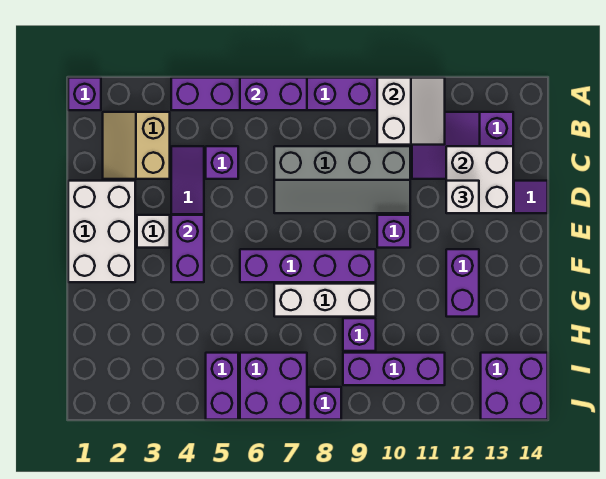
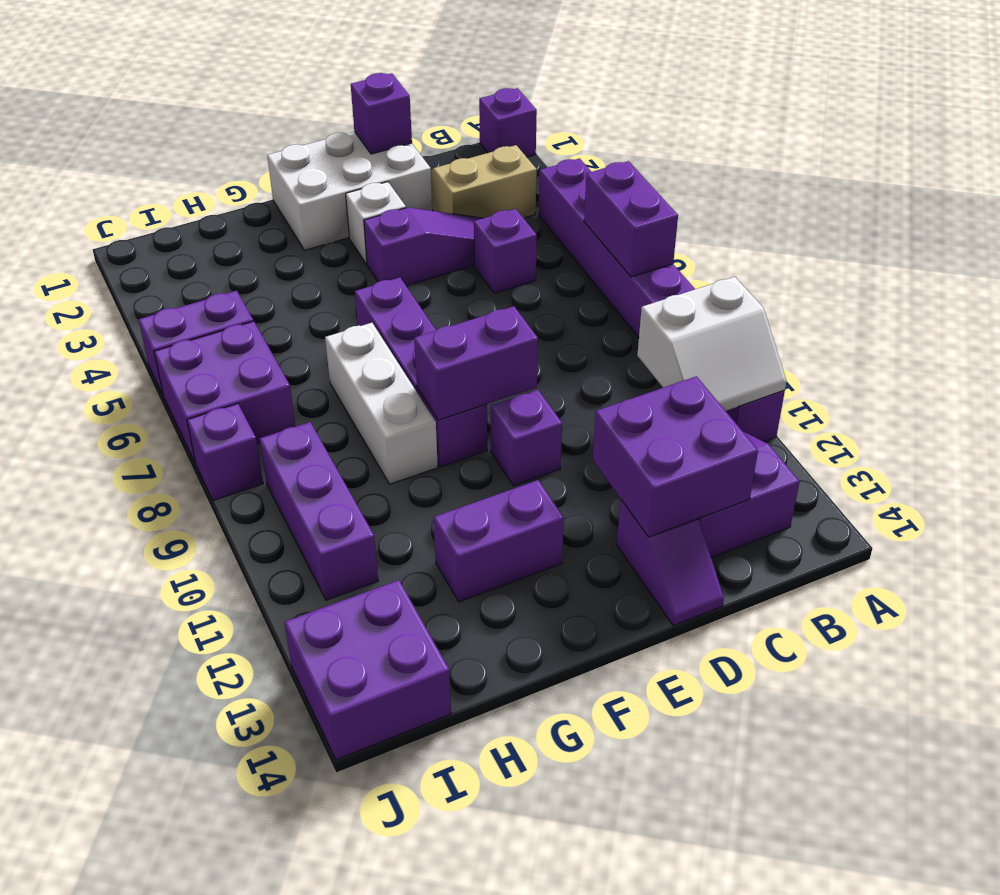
grey 2x4 slope [274,146,410,213] -> none
white 2x2 brick [446,146,513,213] -> purple 2x2 brick [593,376,758,537]
white 1x1 brick [446,181,479,213] -> none
purple 1x2 brick [171,215,204,282] -> purple 1x2 brick moved to [414,306,538,420]
purple 1x1 brick [343,318,376,351] -> purple 1x1 brick moved to [351,73,412,154]

